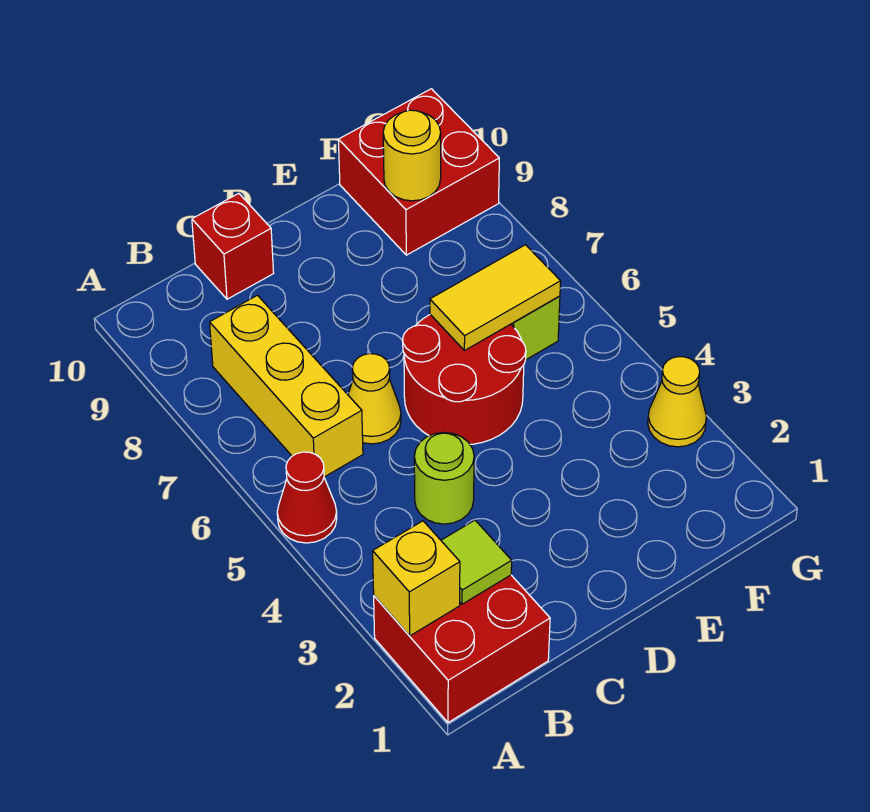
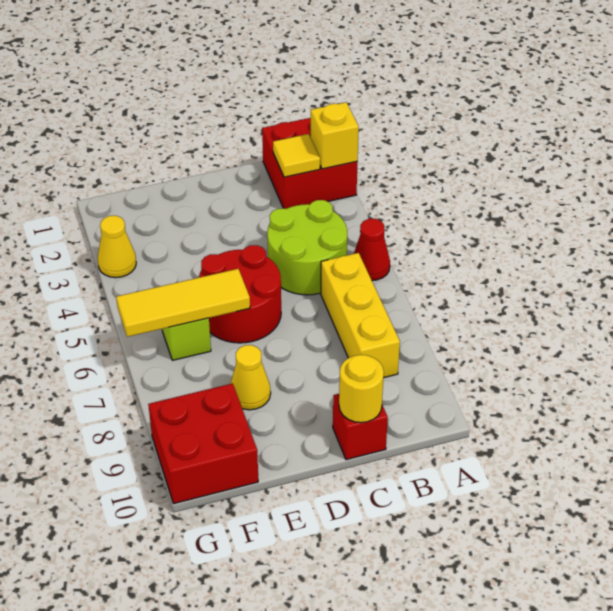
lime 1x1 tile [441,520,512,604] -> yellow 1x1 tile [273,134,320,177]
lime 1x1 round brick [414,432,474,524] -> lime 2x2 round brick [267,200,347,295]
yellow 1x1 cone [348,354,401,444] -> yellow 1x1 cone moved to [231,345,271,410]
yellow 1x2 tile [430,245,561,351] -> yellow 1x3 tile [116,269,250,337]
yellow 1x1 round brick [383,110,441,201] -> yellow 1x1 round brick moved to [339,355,384,423]

